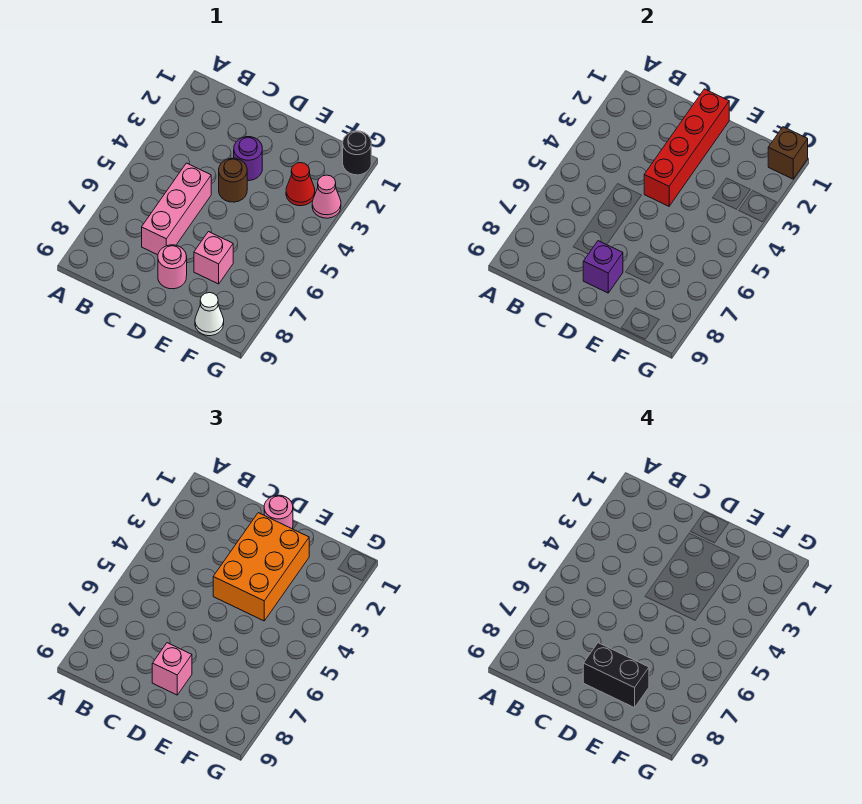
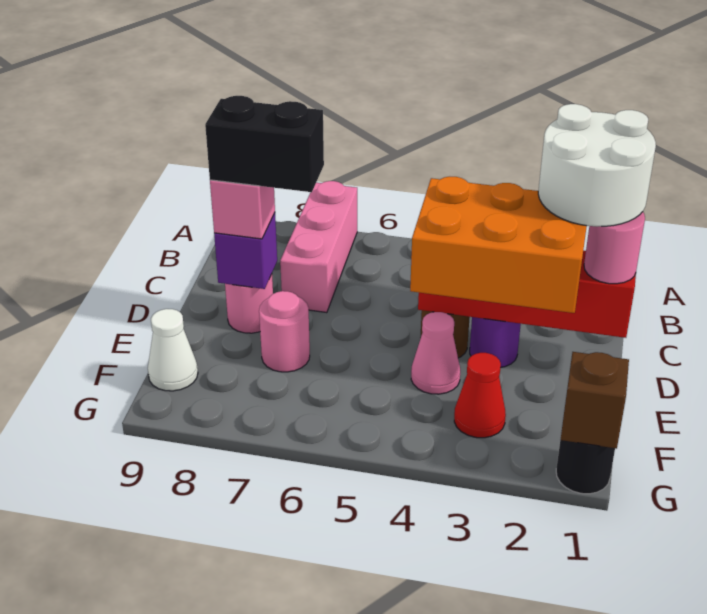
none -> white 2x2 round brick [538,104,656,226]
pink 1x3 brick [142,163,211,255] -> pink 1x3 brick turned to [280,181,357,313]
black 1x2 brick [583,643,649,708] -> black 1x2 brick turned to [205,96,324,192]
pink 1x1 brick [194,232,233,284] -> pink 1x1 round brick [259,291,310,372]
pink 1x1 cone [312,175,341,218] -> pink 1x1 cone moved to [411,312,460,394]

